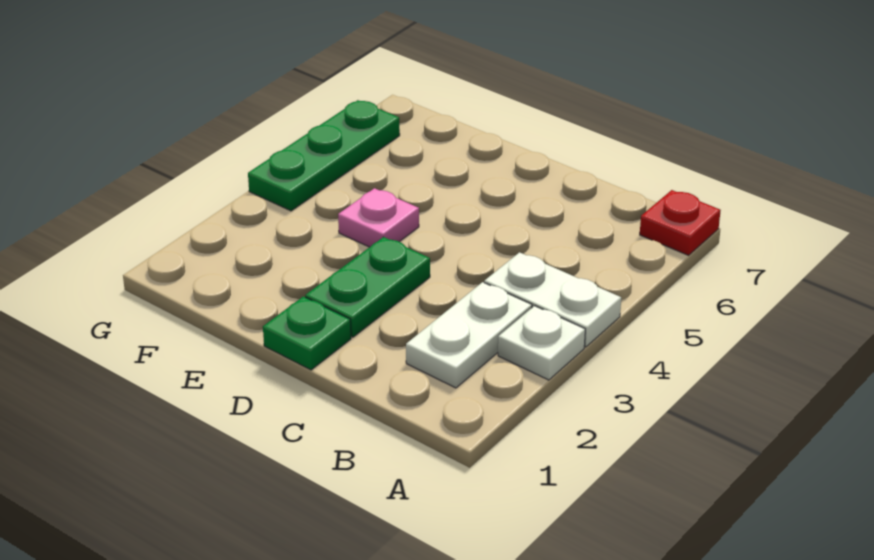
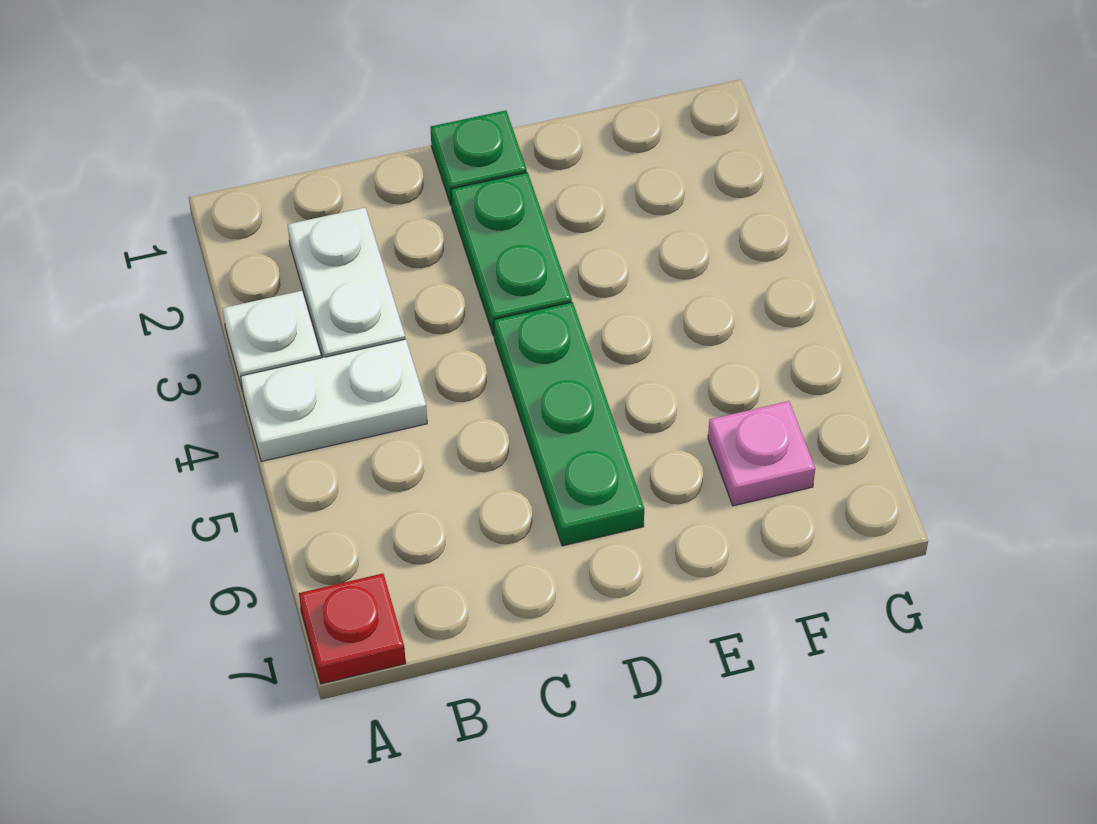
pink 1x1 plate [338,188,419,247] -> pink 1x1 plate moved to [708,401,815,506]
green 1x3 plate [248,100,400,211] -> green 1x3 plate moved to [494,302,644,546]

